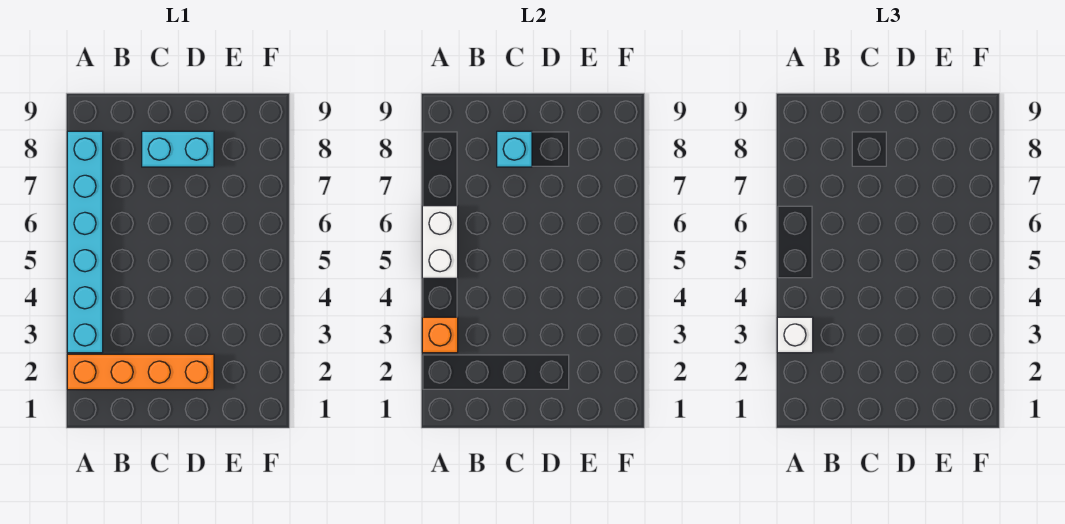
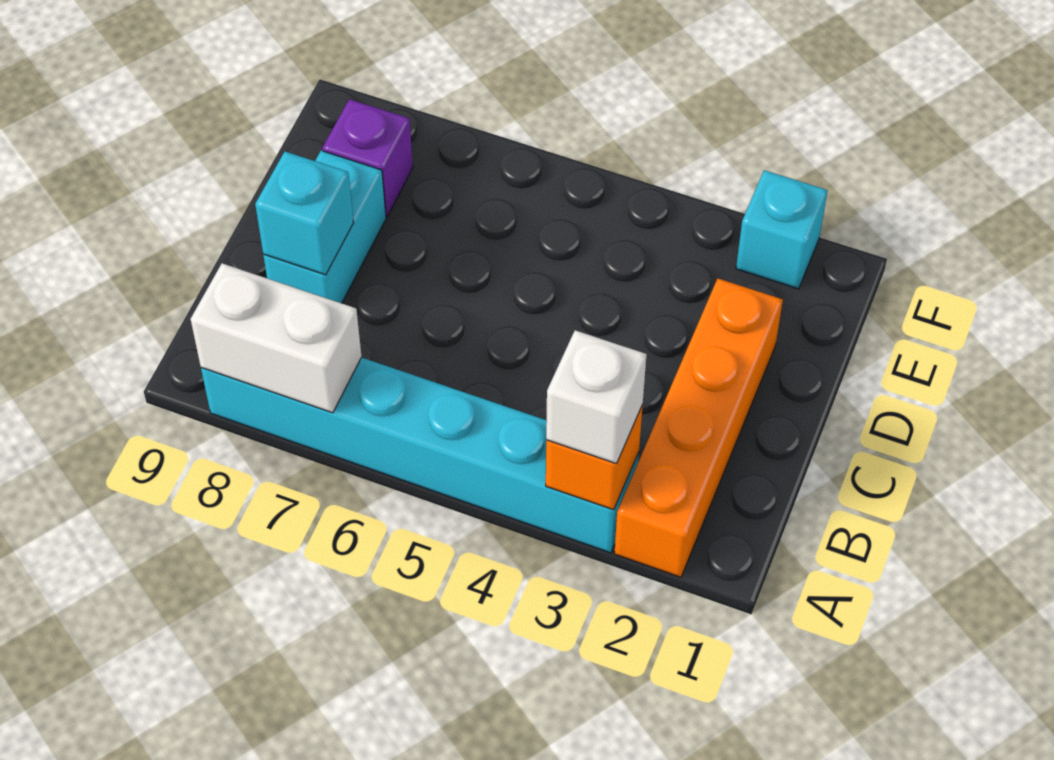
white 1x2 brick [422,206,458,278] -> white 1x2 brick moved to [191,263,362,413]
none -> purple 1x1 brick [322,99,413,216]
none -> cyan 1x1 brick [736,170,828,289]

